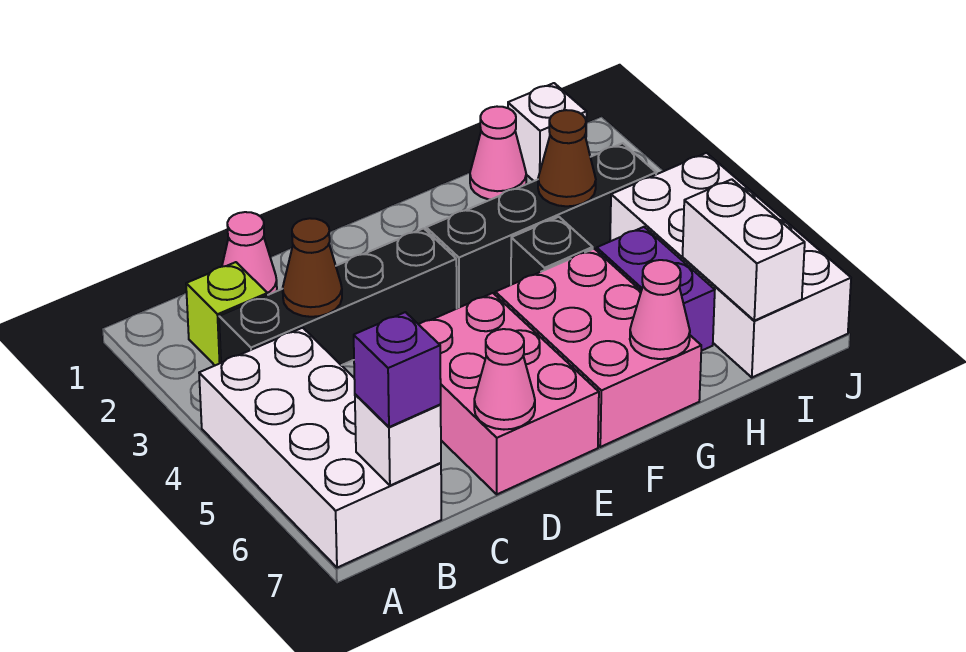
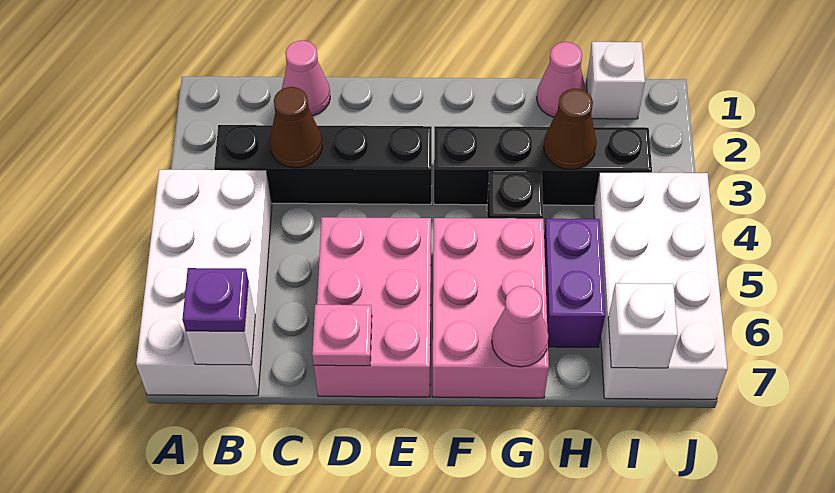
lime 1x1 brick [186,262,268,365] -> none
purple 1x1 brick [354,312,441,427] -> purple 1x1 plate [182,268,248,331]
pink 1x1 cone [474,329,535,430] -> pink 1x1 plate [312,305,372,366]
white 1x2 brick [683,179,805,321] -> white 1x1 brick [608,283,678,368]

